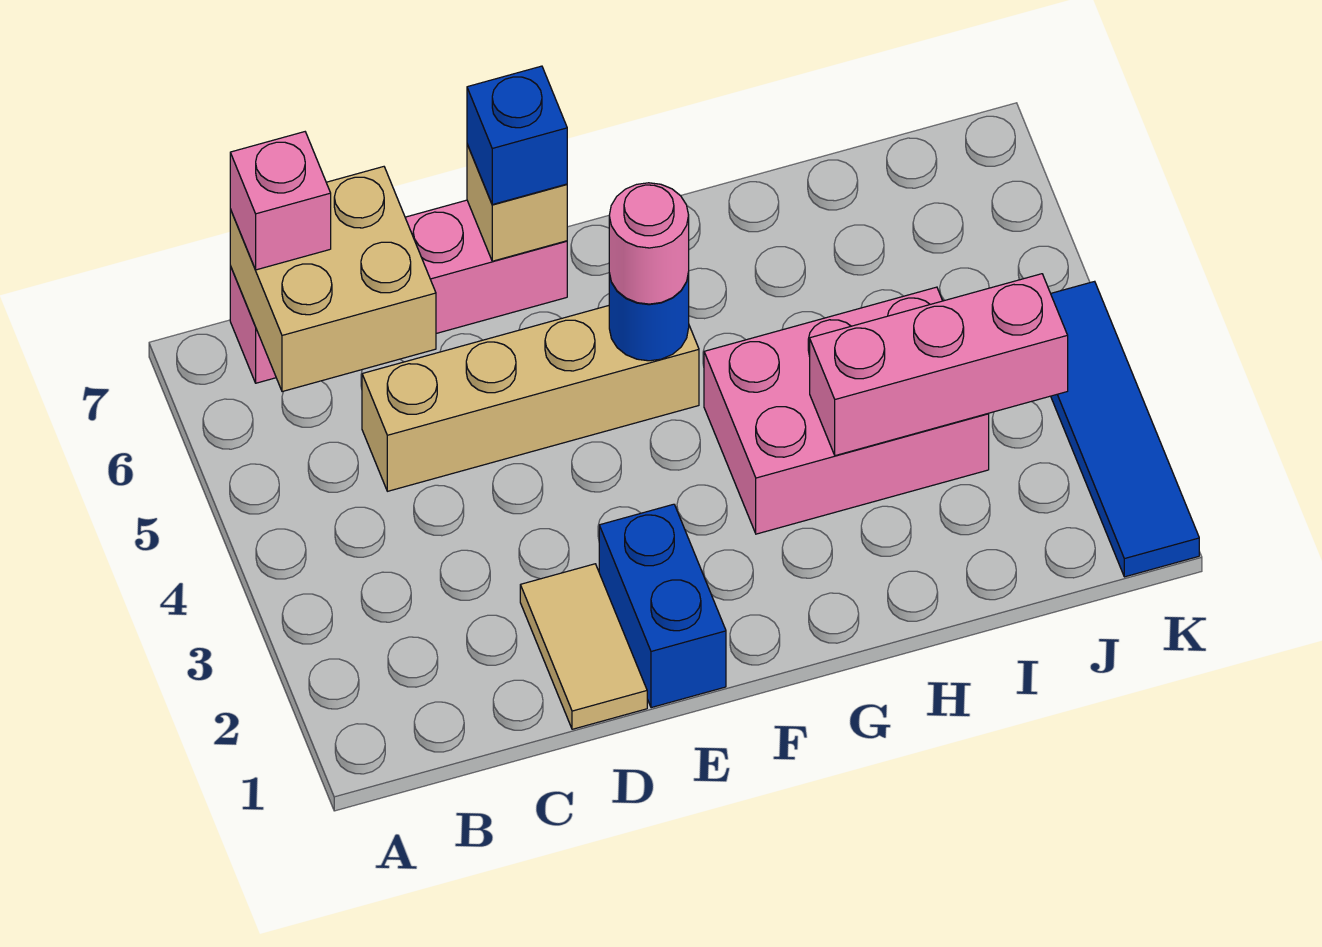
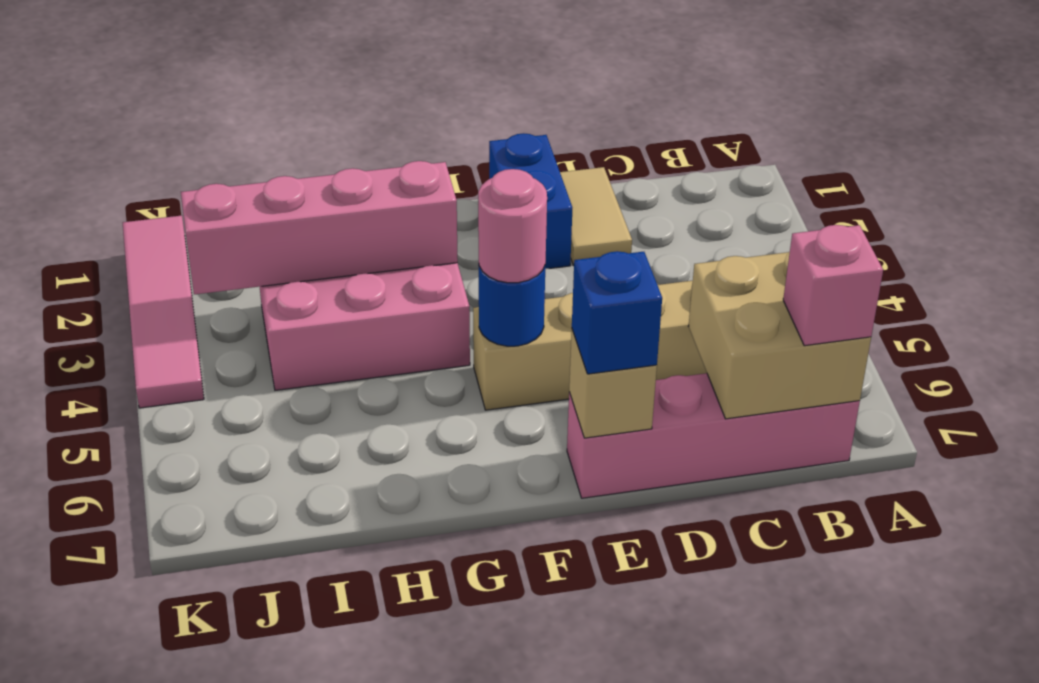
pink 1x3 brick [810,274,1068,456] -> pink 1x4 brick [181,161,458,294]
blue 1x4 tile [1051,281,1199,577] -> pink 1x4 tile [123,216,204,408]

